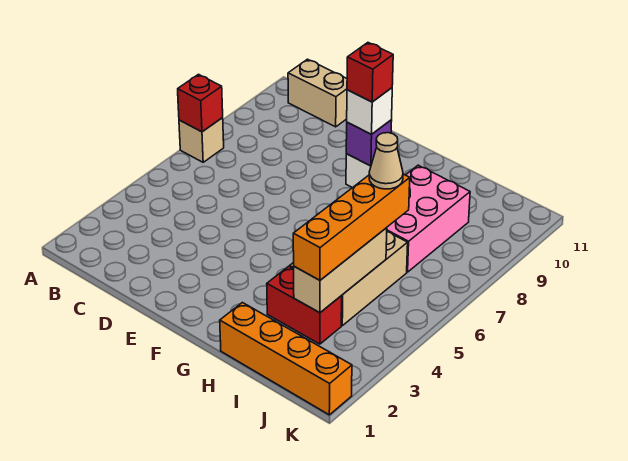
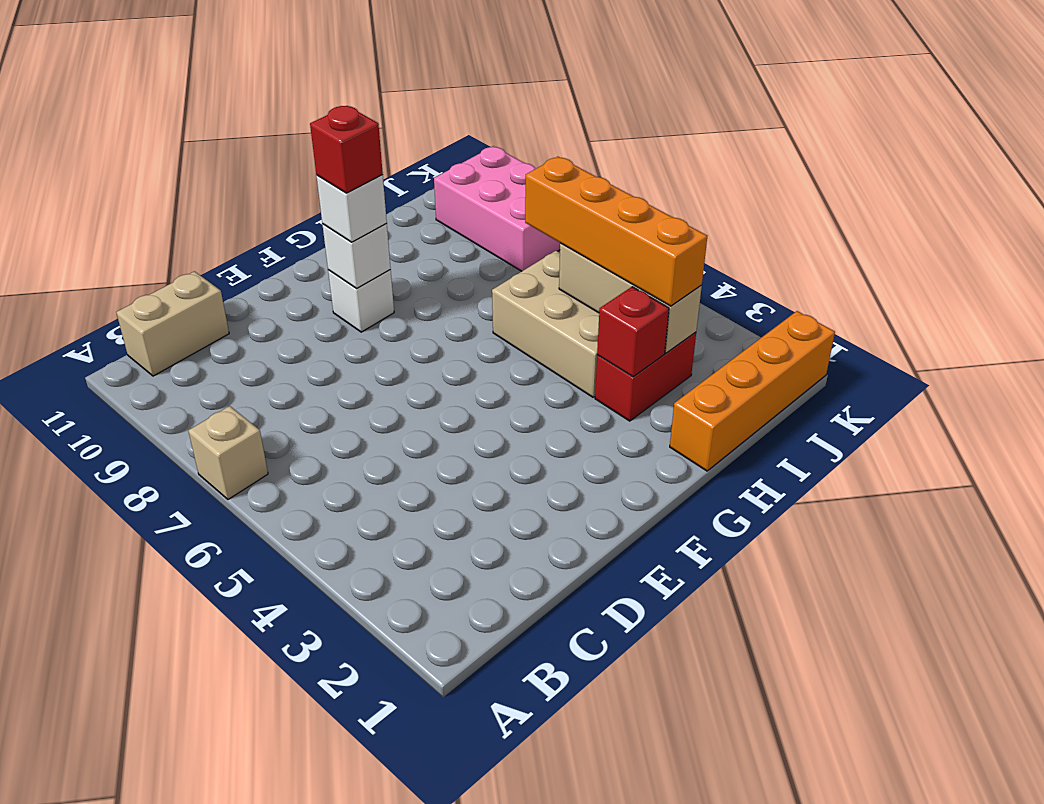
red 1x1 brick [178,74,223,132] -> red 1x1 brick moved to [597,287,669,377]
purple 1x1 brick [346,120,392,166] -> white 1x1 brick [322,223,391,289]
pink 2x3 brick [387,165,470,272] -> pink 2x3 brick moved to [434,146,560,271]
tan 1x1 cone [369,133,403,189] -> none

